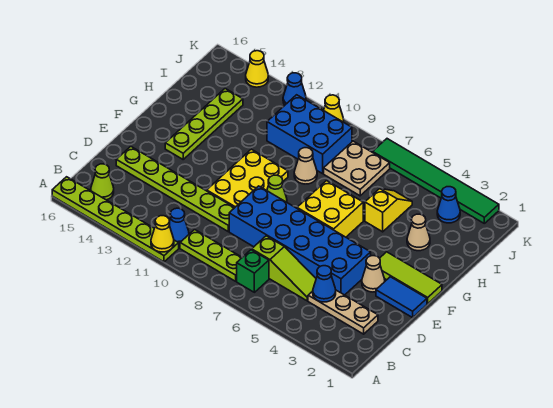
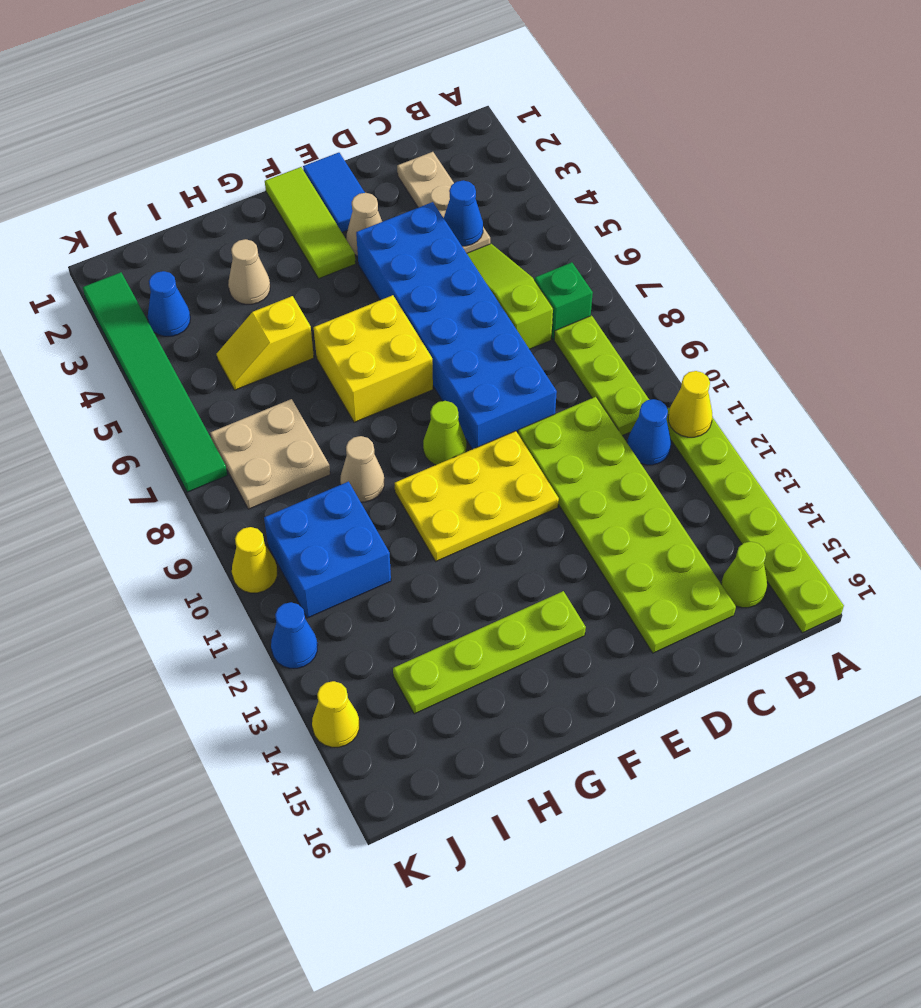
lime 1x6 plate [116,146,235,231] -> lime 2x6 plate [518,397,736,653]
blue 2x3 brick [267,95,352,174] -> blue 2x2 brick [264,482,391,618]

